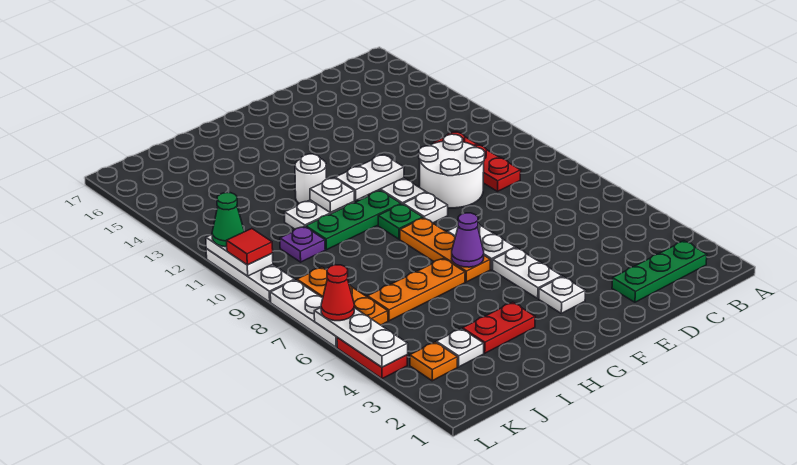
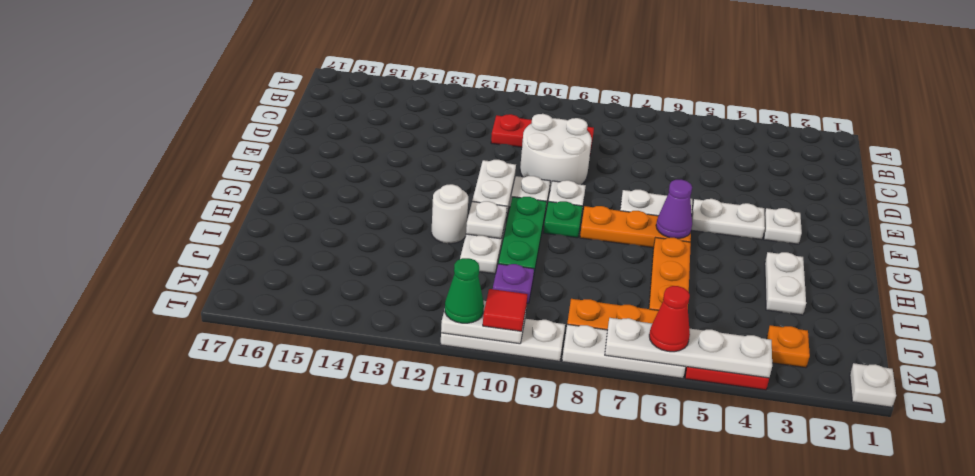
green 1x3 plate [612,241,707,302] -> none
red 1x2 plate [463,302,535,353] -> white 1x2 plate [765,252,806,315]
white 1x1 plate [436,329,484,367] -> white 1x1 plate moved to [850,363,896,407]
white 1x3 plate [314,308,408,367] -> white 1x4 plate [605,318,772,378]

